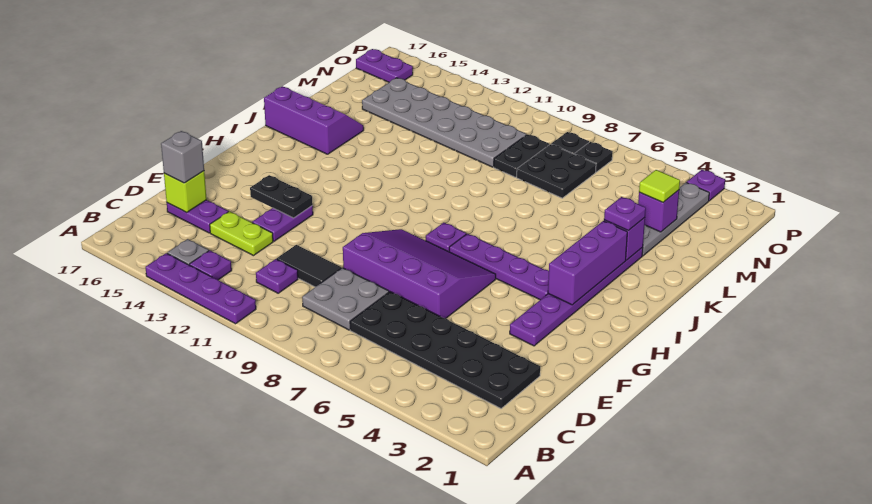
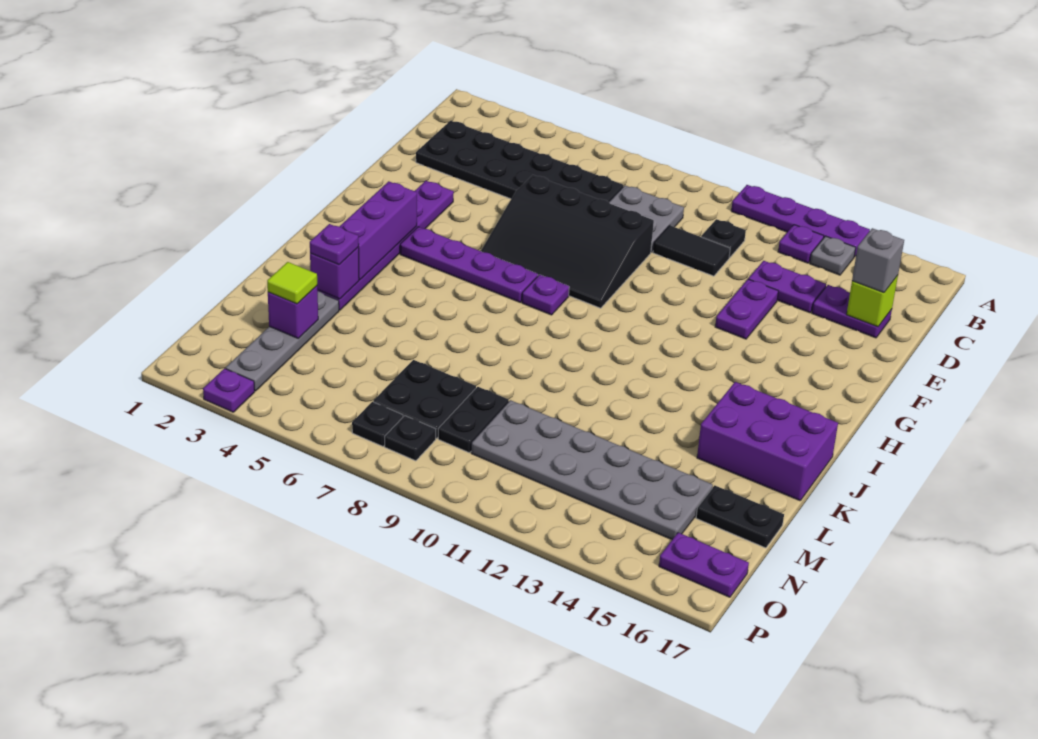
purple 1x1 plate [256,259,298,293] -> black 1x1 plate [701,219,746,258]
lime 1x2 plate [210,211,273,256] -> purple 1x2 plate [749,261,826,313]
purple 3x4 slope [343,229,496,319] -> black 3x4 slope [481,175,654,308]
black 1x2 plate [250,175,313,218] -> black 1x2 plate moved to [696,485,784,548]
purple 2x3 slope [264,86,364,154] -> purple 2x3 brick [697,382,838,501]

